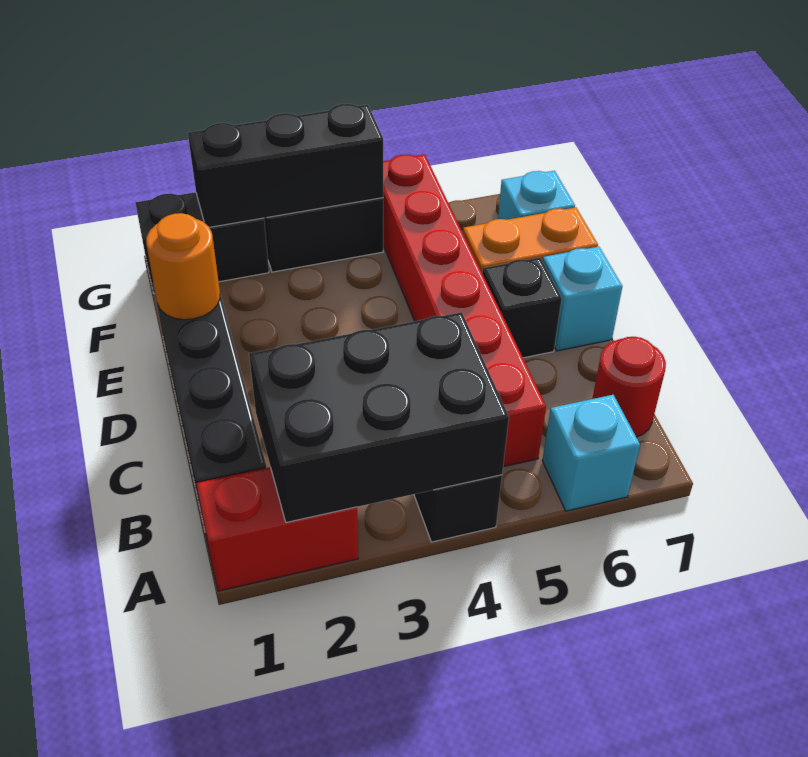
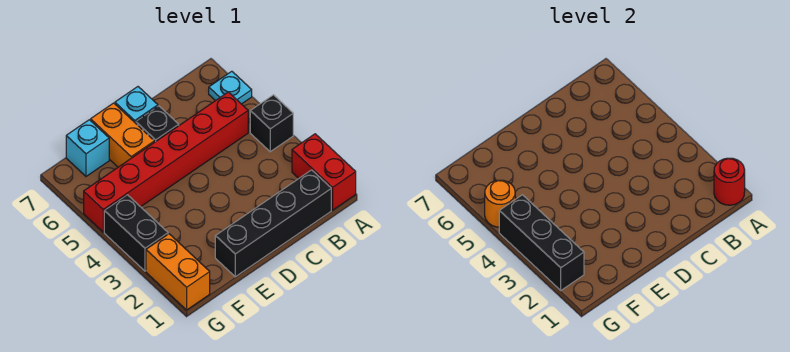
black 2x3 brick [249,312,509,522] -> none
cyan 1x1 brick [542,395,640,511] -> cyan 1x1 plate [209,71,252,104]
red 1x1 round brick [592,337,666,437] -> red 1x1 round brick moved to [714,158,745,205]
orange 1x1 round brick [146,213,220,320] -> orange 1x1 round brick moved to [485,180,515,227]
black 1x2 brick [135,192,269,293] -> orange 1x2 brick [146,234,210,310]

